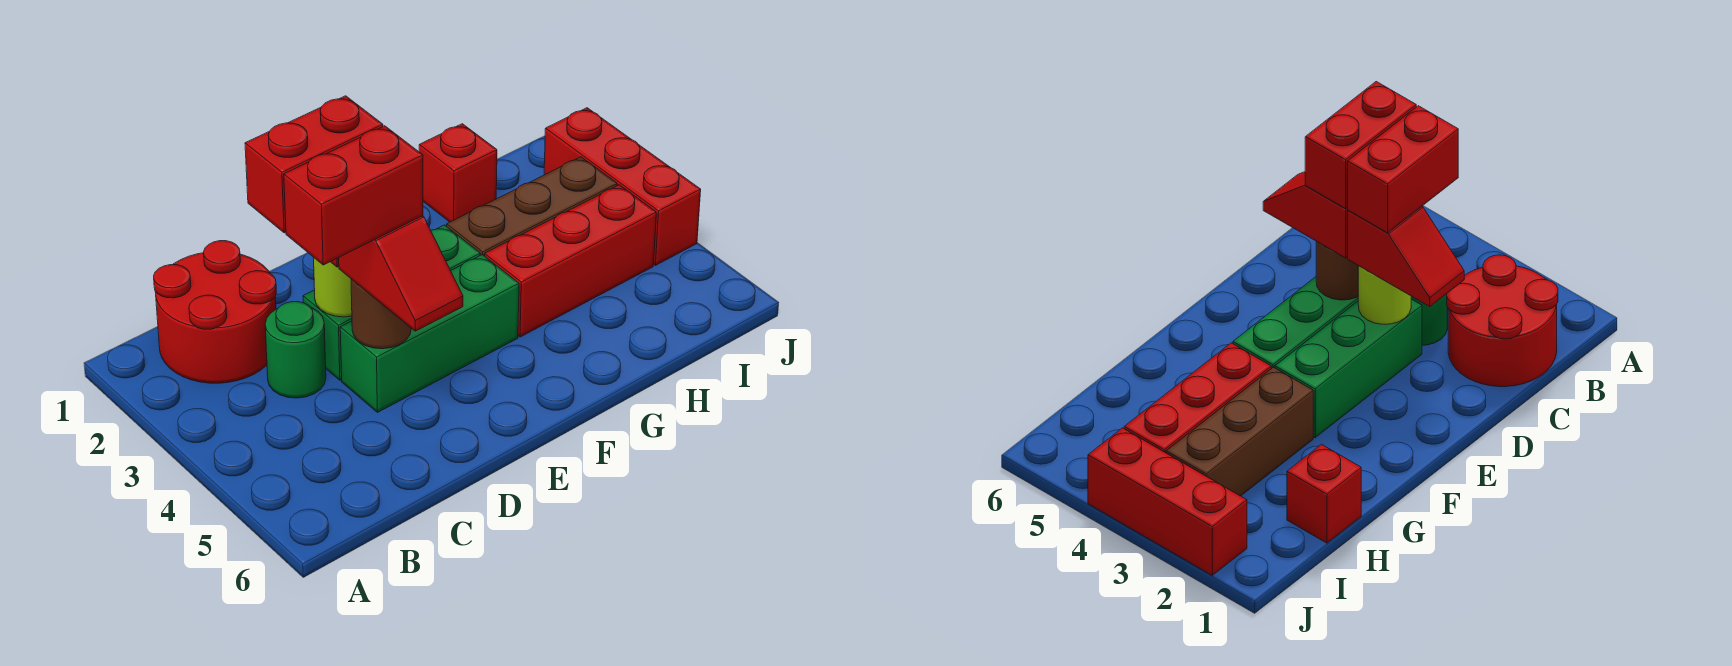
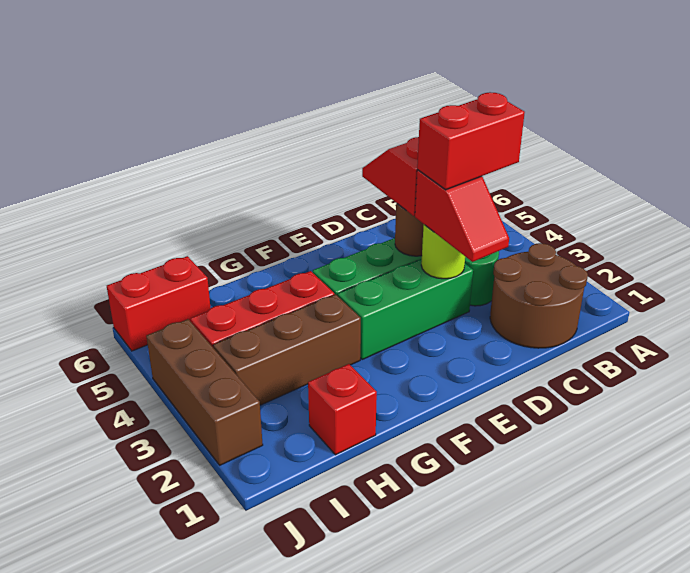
red 2x2 round brick [154,241,276,383] -> brown 2x2 round brick [490,243,588,348]
red 1x2 brick [284,126,423,265] -> red 1x2 brick moved to [107,256,211,351]
red 1x3 brick [544,108,701,265] -> brown 1x3 brick [146,319,263,465]

